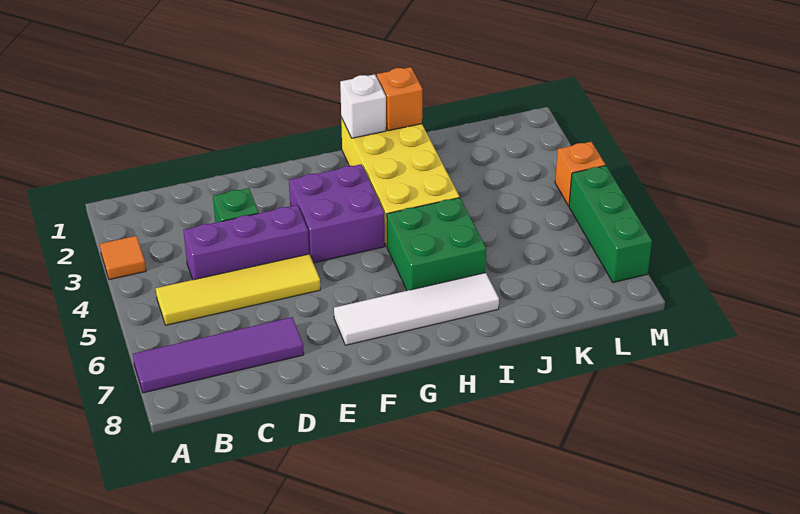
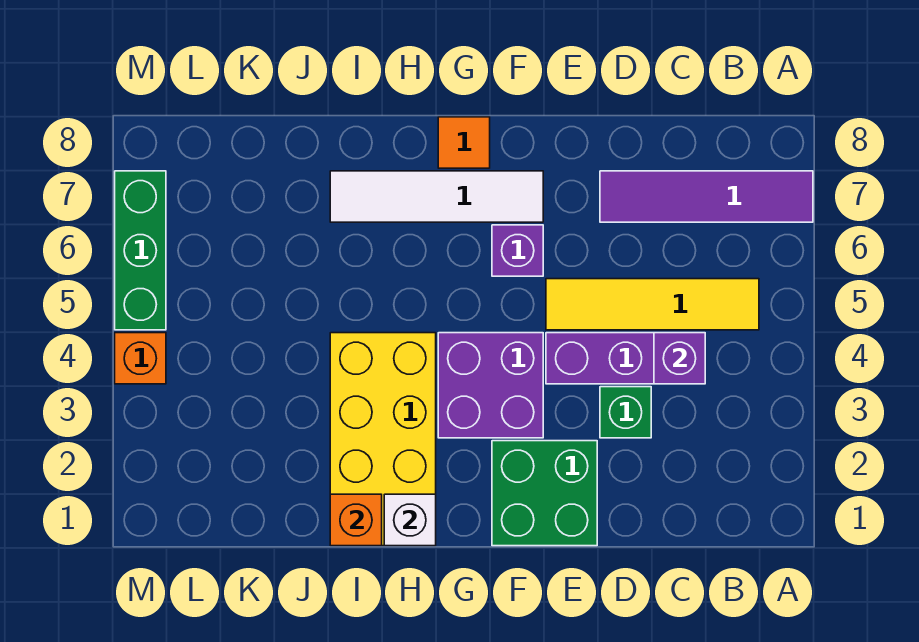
orange 1x1 tile [100,236,146,280] -> orange 1x1 tile moved to [438,117,490,168]
none -> purple 1x1 brick [654,333,705,384]
none -> purple 1x1 brick [492,225,543,276]
green 2x2 brick [387,197,486,291] -> green 2x2 brick moved to [492,441,597,546]

